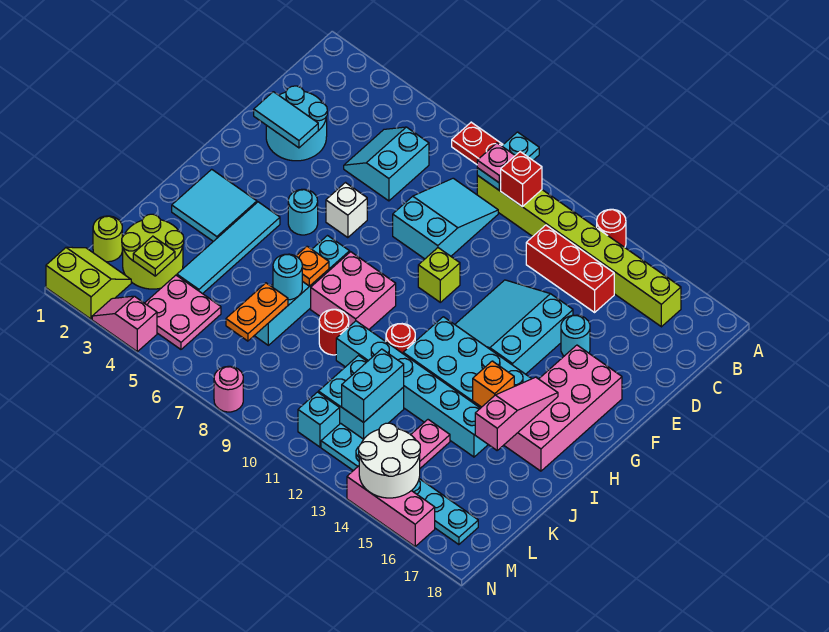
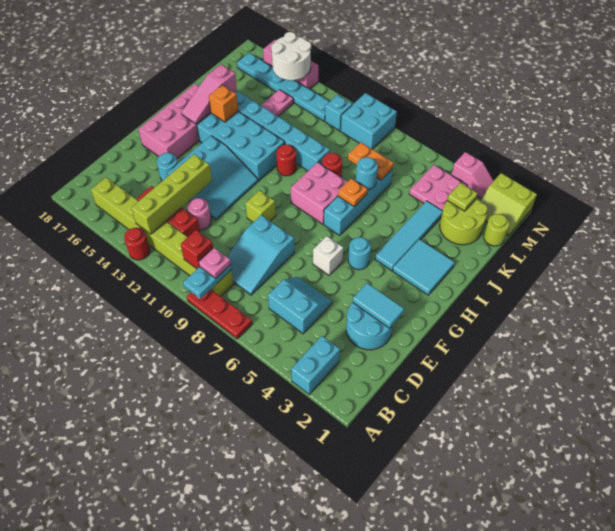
none -> lime 1x4 brick [131,154,212,234]
cyan 2x2 slope [344,127,429,201] -> cyan 2x2 slope turned to [268,277,332,334]
orange 1x2 plate [226,283,288,341] -> orange 1x2 plate turned to [348,142,394,180]
cyan 2x2 brick [318,355,404,439] -> cyan 2x2 brick moved to [340,93,397,149]
cyan 1x2 brick [342,349,404,422] -> cyan 1x2 brick moved to [291,336,340,394]
pink 1x1 round brick [214,366,243,412] -> pink 1x1 round brick moved to [188,198,211,230]

